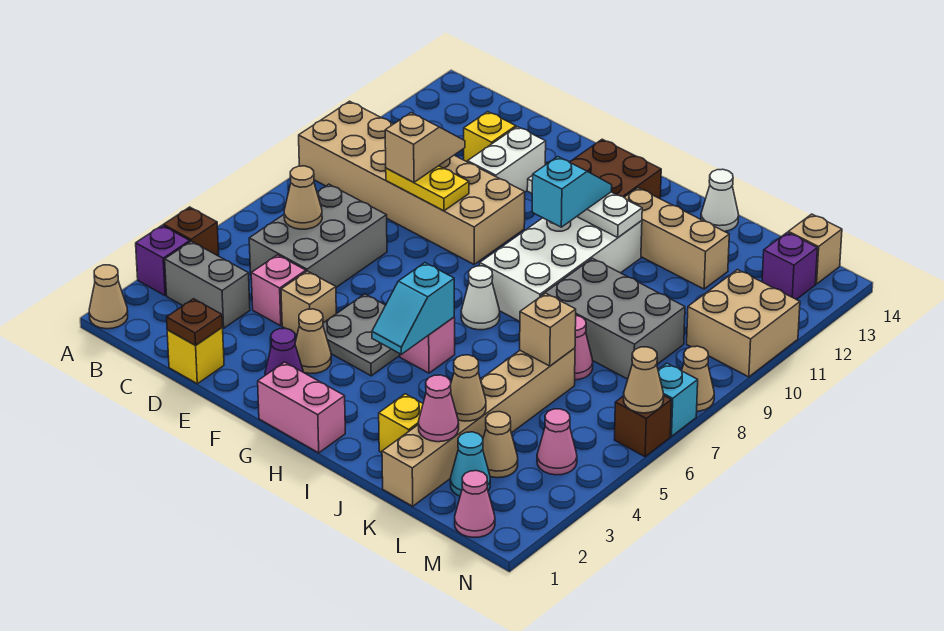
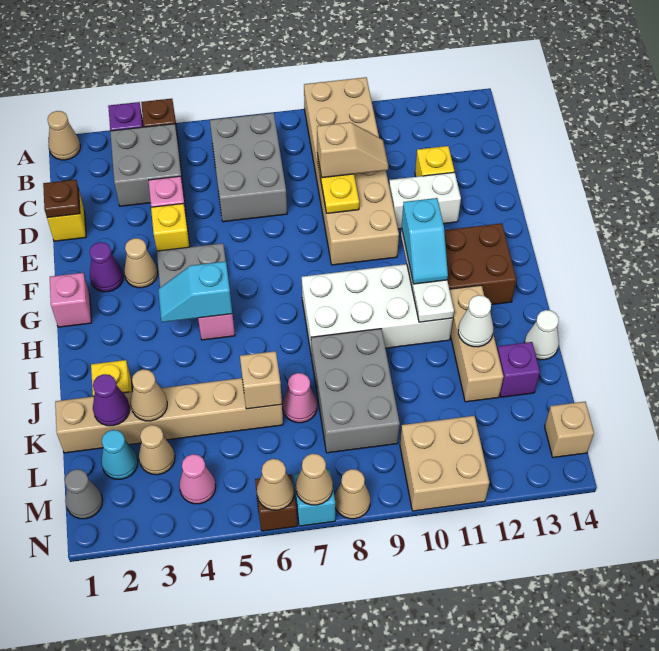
grey 1x2 brick [165,241,250,328] -> grey 2x2 brick [110,124,184,206]
grey 2x3 brick [249,184,387,287] -> grey 2x3 brick turned to [210,113,287,222]
tan 1x1 cone [284,166,322,229] -> tan 1x1 cone moved to [296,454,333,505]
tan 1x1 brick [281,271,336,335] -> yellow 1x1 brick [151,203,190,251]
pink 1x2 brick [258,362,345,453] -> pink 1x1 brick [50,273,92,327]
white 1x1 cone [461,266,500,330] -> white 1x1 cone moved to [458,295,493,347]
cyan 1x2 slope [532,157,612,227] -> cyan 1x2 slope turned to [402,198,448,284]
pink 1x1 cone [419,375,459,442] -> purple 1x1 cone [93,374,130,426]
pink 1x1 cone [455,471,495,537] -> grey 1x1 cone [65,469,103,519]
purple 1x1 brick [762,232,817,300] -> purple 1x1 brick moved to [497,342,540,397]

